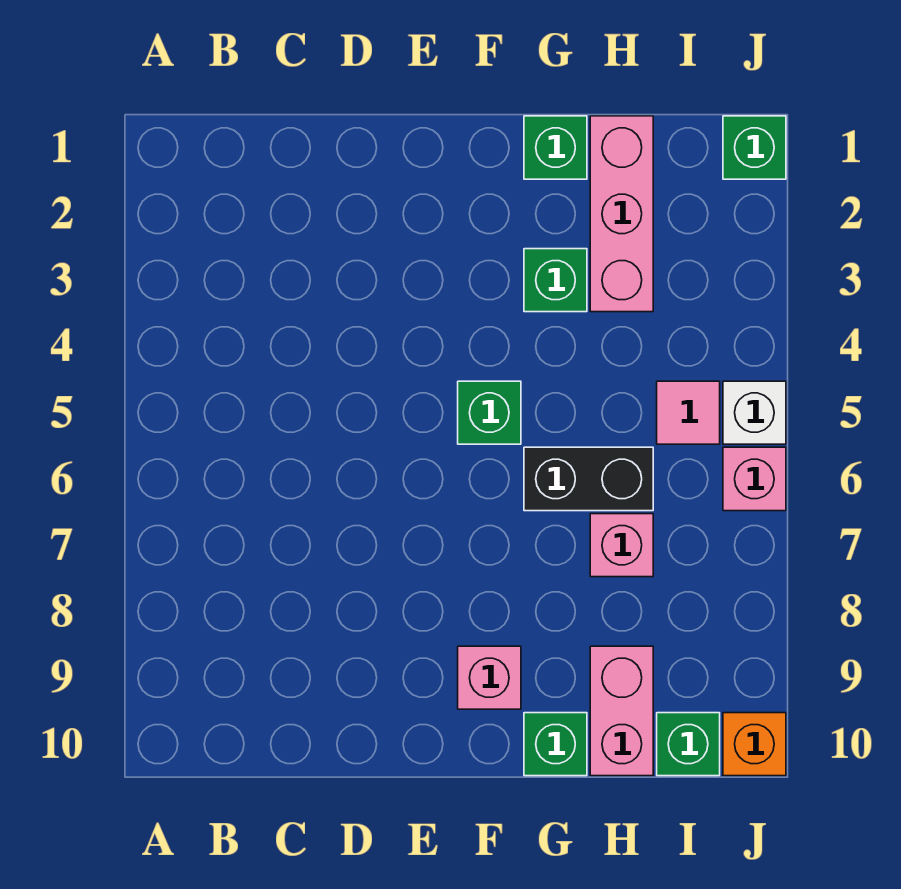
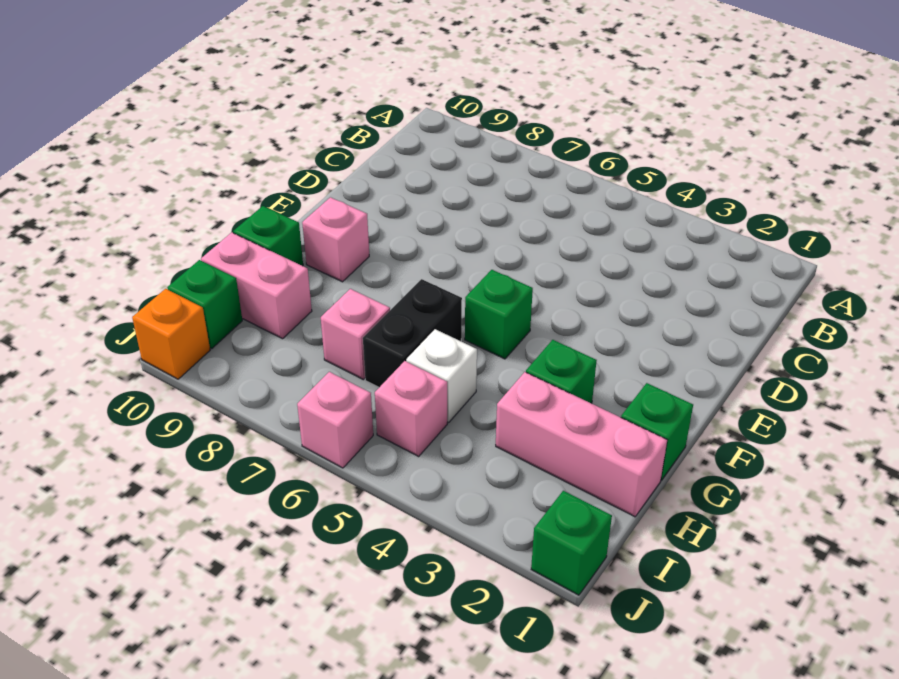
pink 1x1 tile [657,381,720,444] -> pink 1x1 brick [375,361,447,456]
white 1x1 brick [723,381,786,444] -> white 1x1 brick moved to [406,329,477,422]

